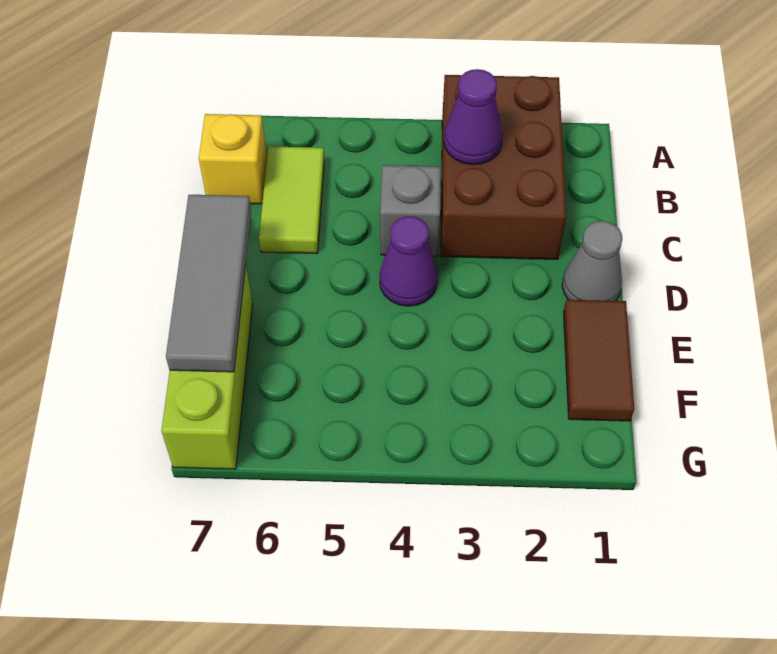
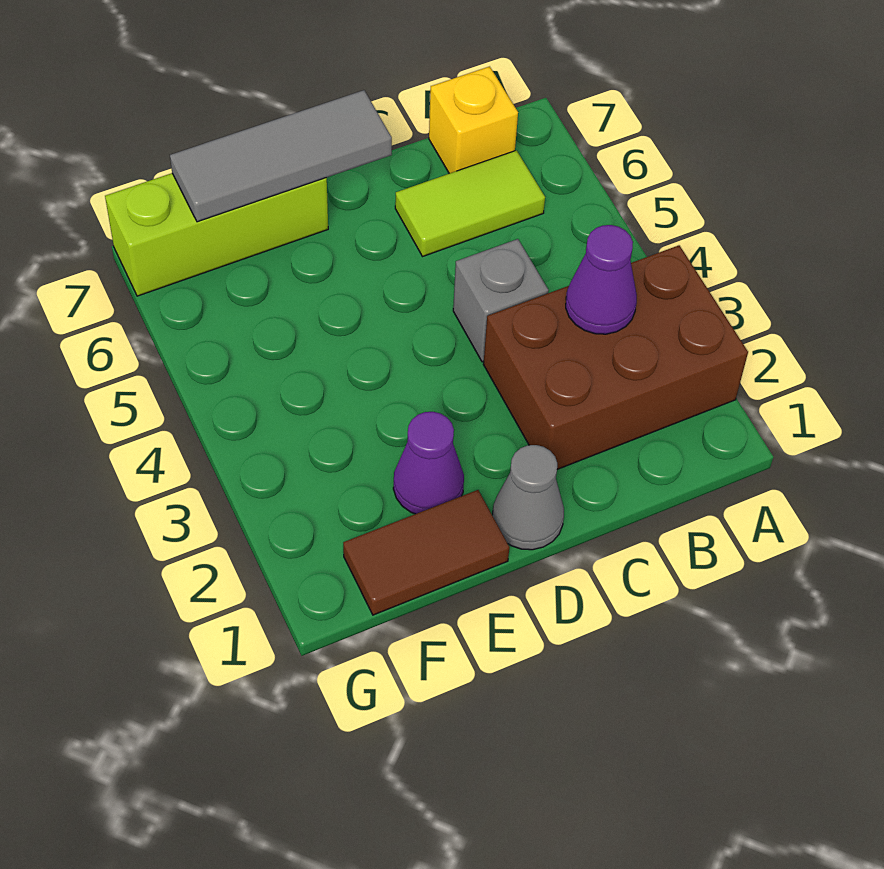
purple 1x1 cone [379,216,438,306] -> purple 1x1 cone moved to [393,412,464,514]

